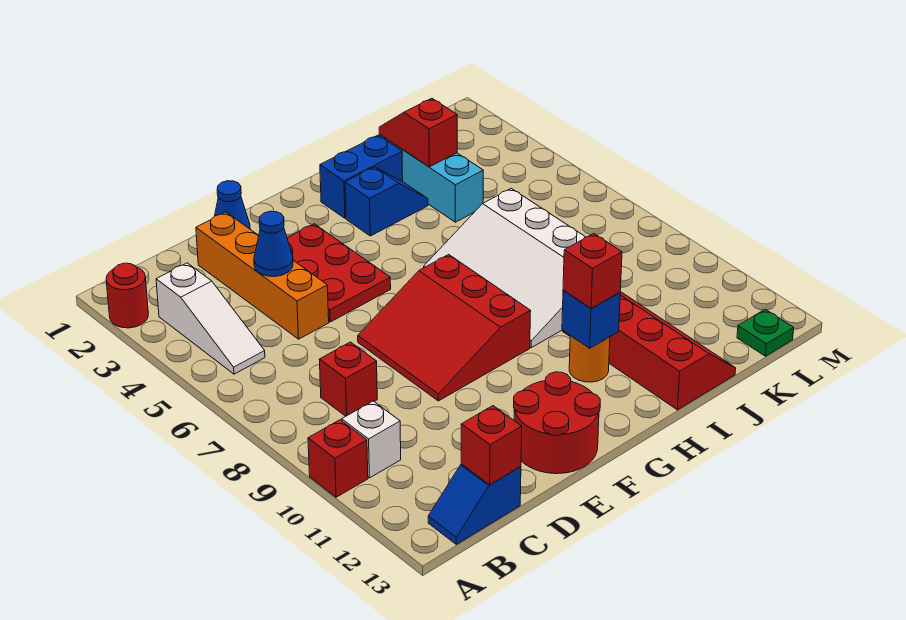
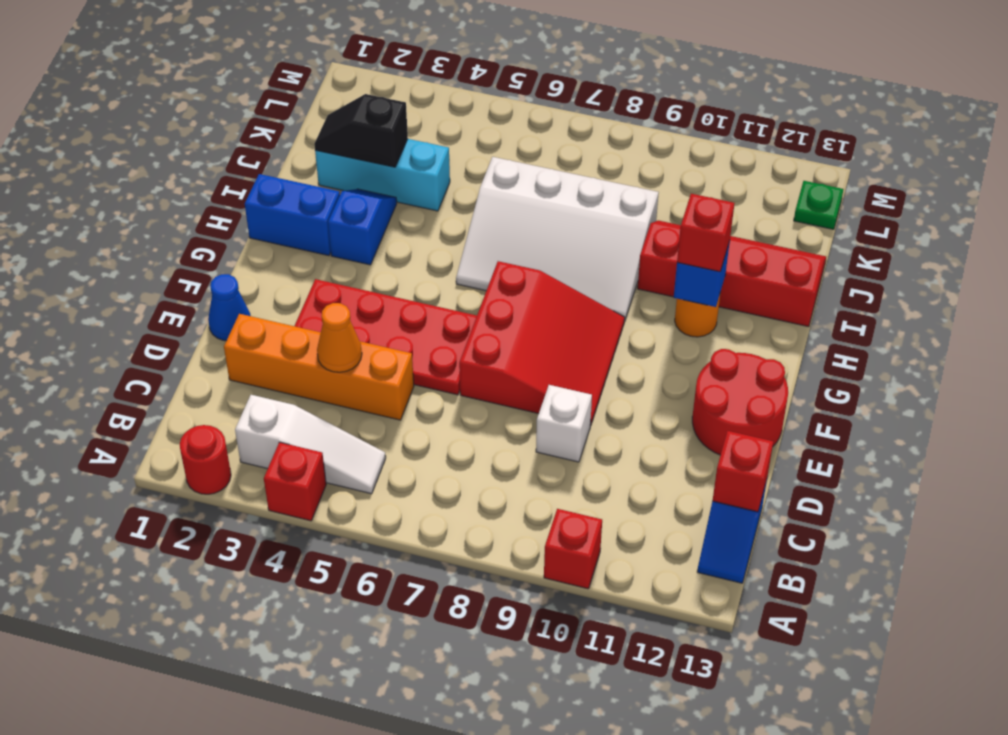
white 1x1 brick [342,401,401,478] -> white 1x1 brick moved to [536,385,592,462]
red 1x1 brick [319,342,377,416] -> red 1x1 brick moved to [264,442,326,521]
blue 1x1 cone [254,211,293,277] -> orange 1x1 cone [317,303,362,372]
red 2x3 plate [287,224,391,322] -> red 2x4 plate [295,279,477,395]
red 3x3 slope [358,255,531,401] -> red 3x3 slope turned to [459,261,625,426]
blue 1x2 brick [320,135,403,218] -> blue 1x2 brick turned to [245,174,340,256]
red 1x2 slope [379,98,457,167] -> black 1x2 slope [314,94,408,167]

